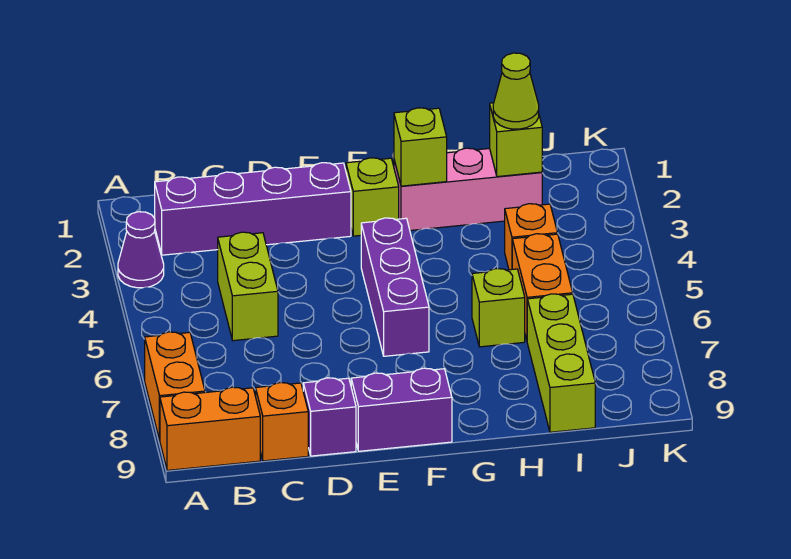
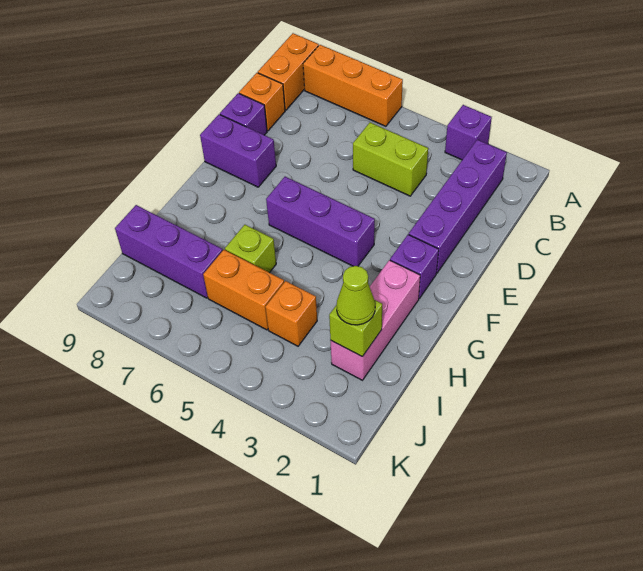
purple 1x1 cone [118,212,164,288] -> purple 1x1 brick [445,105,492,160]
orange 1x2 brick [145,332,205,440] -> orange 1x3 brick [303,45,403,126]
purple 1x2 brick [351,368,452,451] -> purple 1x2 brick turned to [200,114,276,187]
lime 1x1 brick [346,158,399,236] -> purple 1x1 brick [390,235,439,298]
lime 1x1 brick [394,108,447,186] -> none
lime 1x3 brick [527,294,595,432] -> purple 1x3 brick [115,205,223,298]

